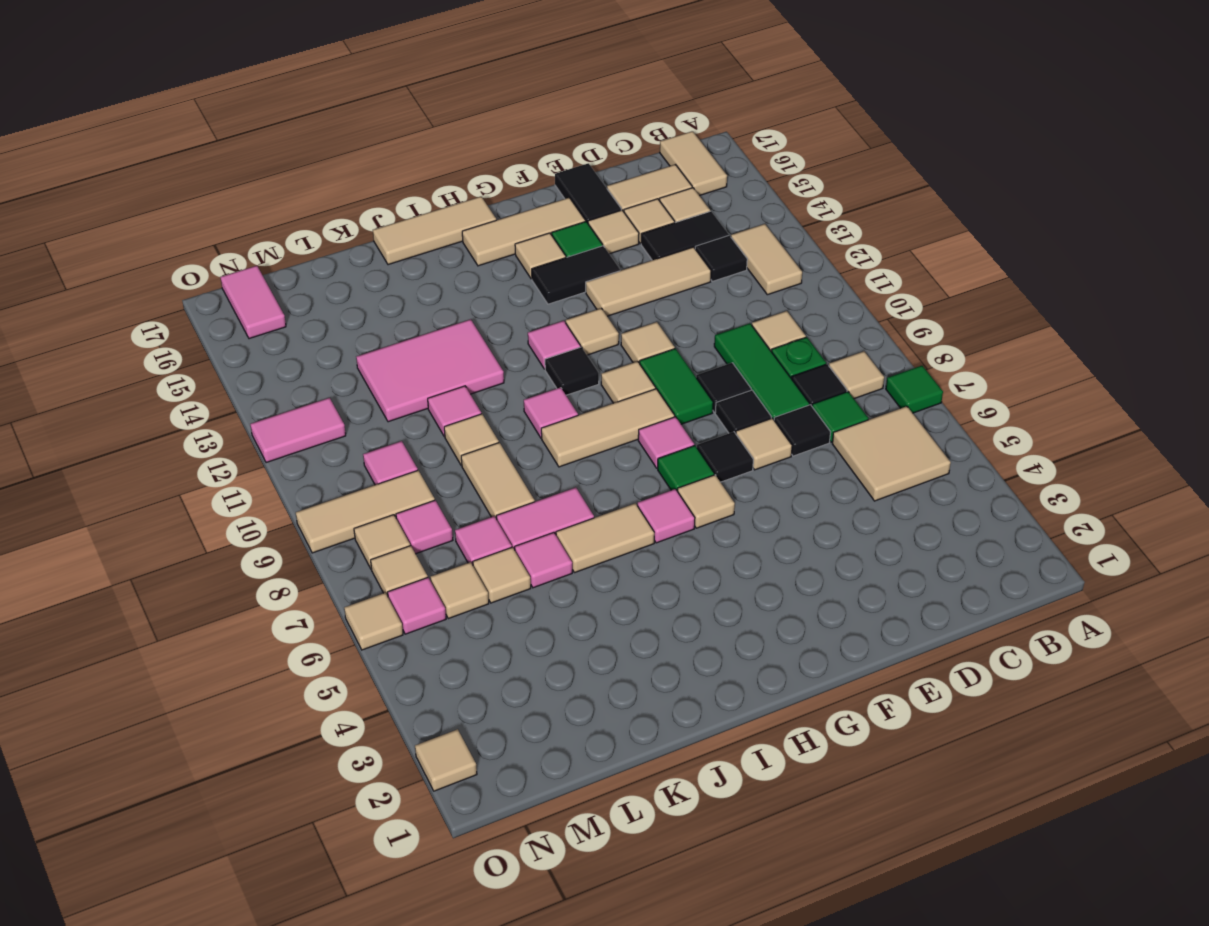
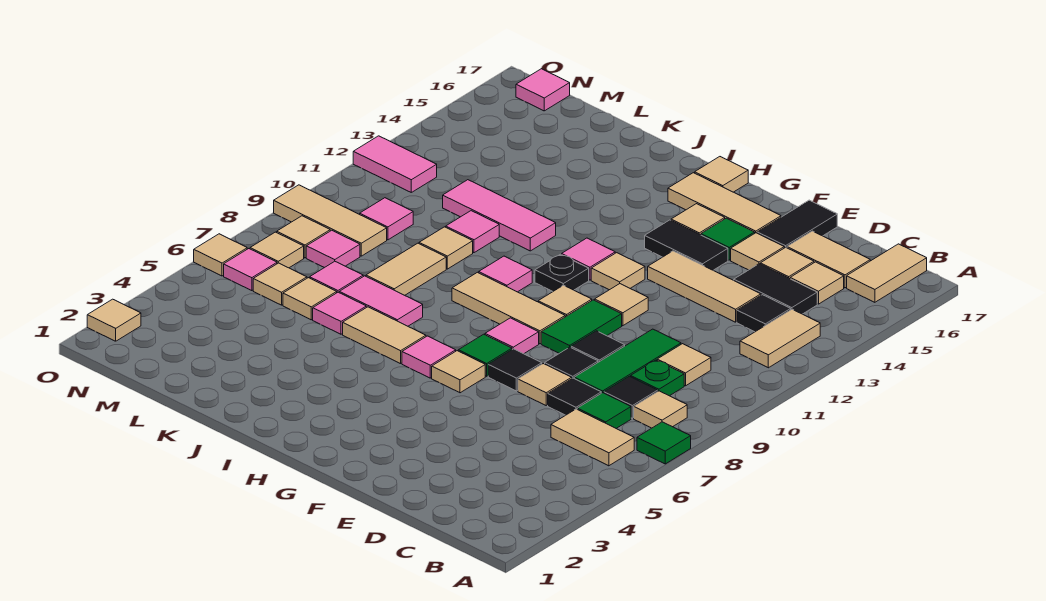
tan 2x2 tile [832,406,951,501] -> tan 1x2 tile [551,409,634,466]
black 1x1 tile [545,347,599,395] -> black 1x1 plate [535,254,589,291]
tan 1x3 tile [373,197,496,265] -> tan 1x1 tile [695,157,748,192]
pink 2x3 tile [356,319,504,422] -> pink 1x3 tile [443,180,556,251]
pink 1x2 tile [220,266,286,339] -> pink 1x1 tile [516,69,570,111]

